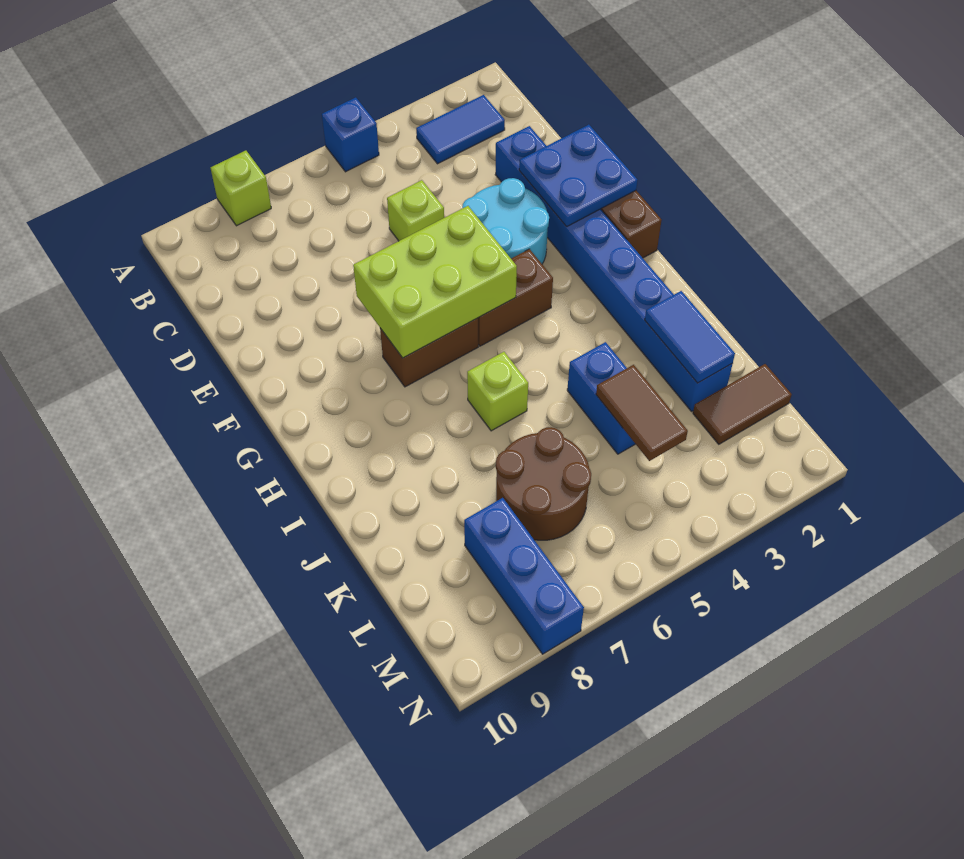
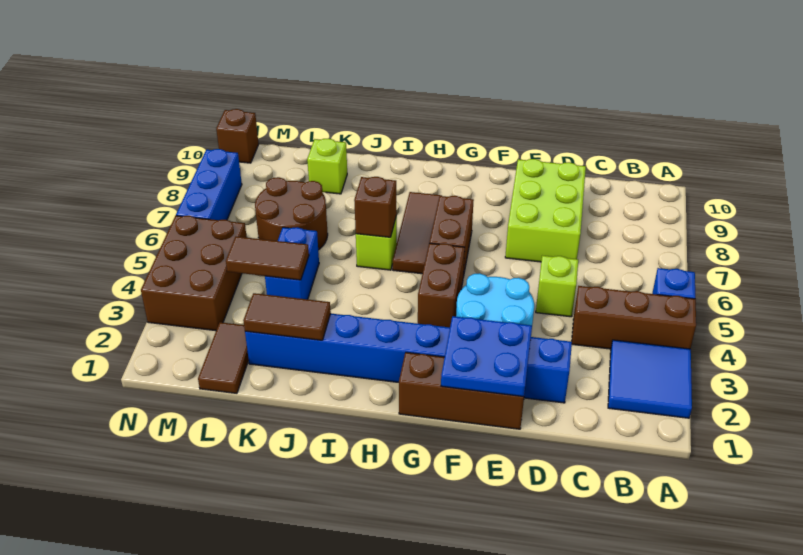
none -> brown 1x3 brick [572,286,696,349]
lime 1x1 brick [211,151,271,226] -> lime 1x1 brick moved to [307,138,347,194]
blue 1x2 tile [416,95,505,164] -> blue 2x2 tile [608,340,692,418]
lime 2x3 brick [353,206,517,358] -> lime 2x3 brick moved to [505,159,586,262]
none -> brown 1x3 tile [393,192,442,274]
none -> brown 1x1 brick [354,177,397,237]
blue 1x2 tile [645,291,735,383] -> brown 1x2 tile [243,293,331,340]
blue 1x2 brick [567,342,635,454] -> blue 1x2 brick turned to [265,227,319,299]
blue 1x3 brick [464,498,584,654] -> blue 1x3 brick turned to [176,149,242,220]
none -> brown 2x3 brick [141,216,247,331]
none -> brown 1x1 brick [216,109,259,163]

